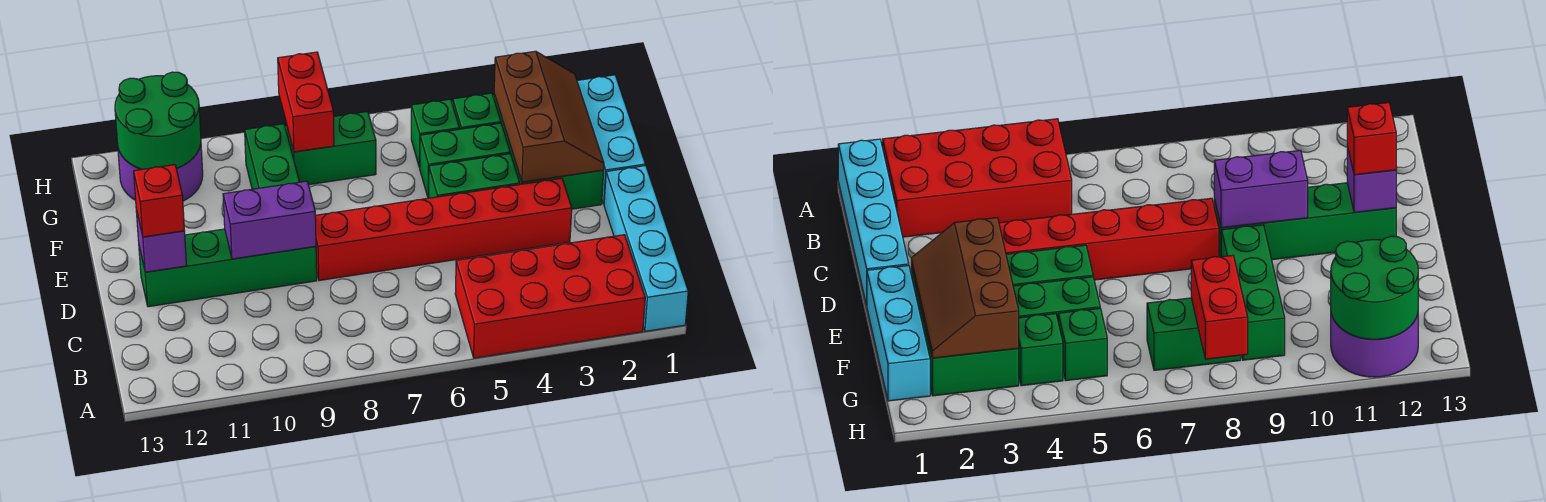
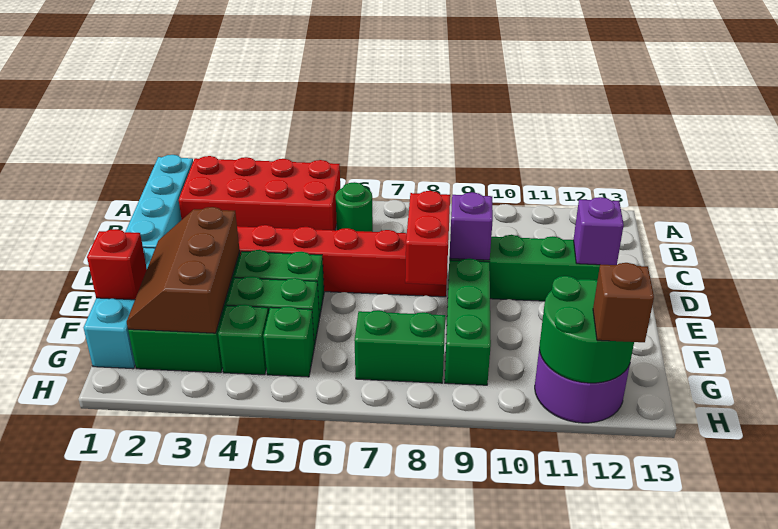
none -> green 1x1 round brick [336,182,373,232]
purple 1x2 brick [223,181,316,259] -> purple 1x1 brick [450,192,493,260]
red 1x1 brick [134,165,184,237] -> red 1x1 brick moved to [87,229,147,300]
red 1x2 brick [278,52,334,152] -> red 1x2 brick moved to [405,191,450,285]
none -> brown 1x1 brick [593,263,654,342]

